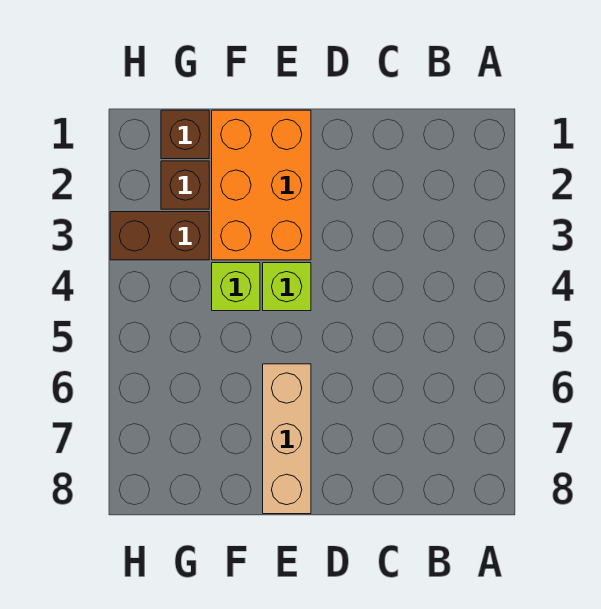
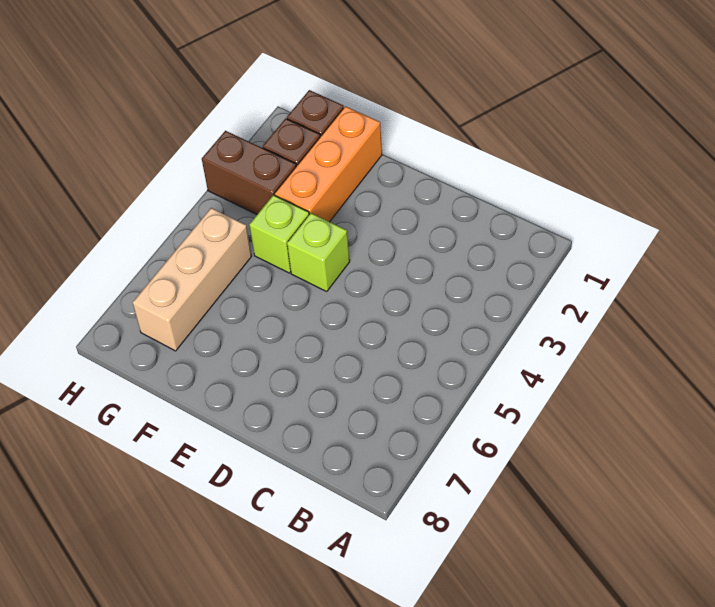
orange 2x3 brick [212,110,311,260] -> orange 1x3 brick [275,106,382,222]
tan 1x3 brick [263,364,311,514] -> tan 1x3 brick moved to [133,208,252,351]

